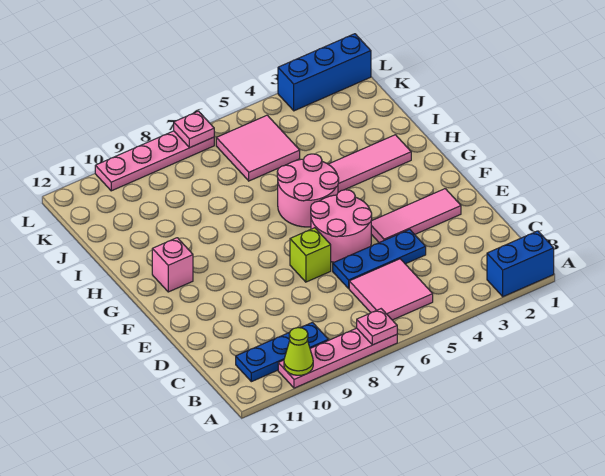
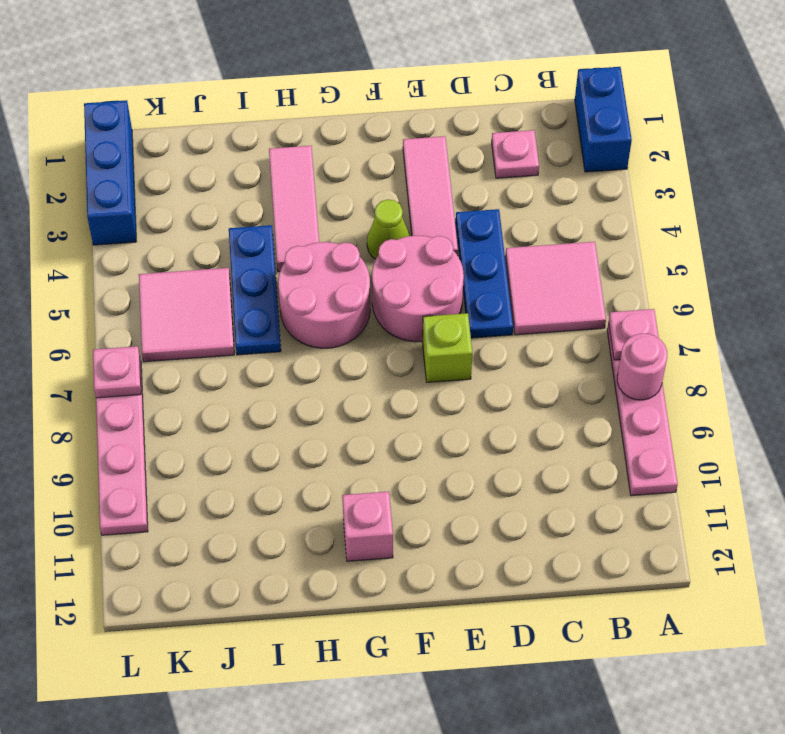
none -> pink 1x1 round brick [617,333,667,400]
lime 1x1 cone [284,328,313,375] -> lime 1x1 cone moved to [367,199,409,259]
blue 1x3 plate [236,322,328,382] -> blue 1x3 plate moved to [229,225,281,355]
none -> pink 1x1 plate [492,130,539,178]

